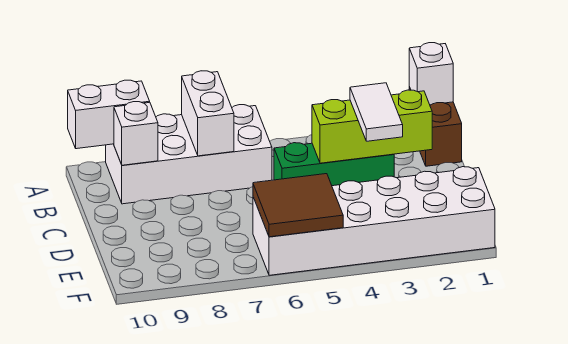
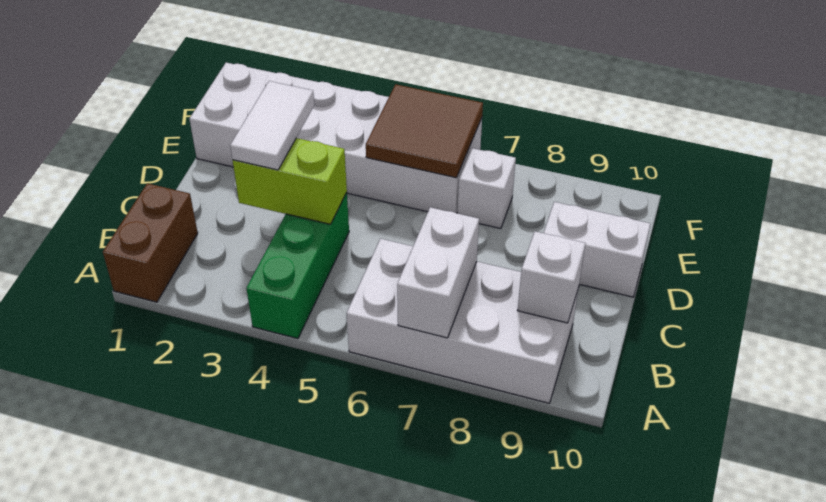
white 1x1 brick [409,43,453,105] -> white 1x1 brick moved to [458,148,516,229]
white 1x2 brick [68,80,150,149] -> white 1x2 brick moved to [544,202,650,297]
lime 1x3 brick [312,90,432,163] -> lime 1x2 brick [232,138,347,224]
green 1x3 brick [274,143,394,186] -> green 1x3 brick turned to [246,193,349,339]

